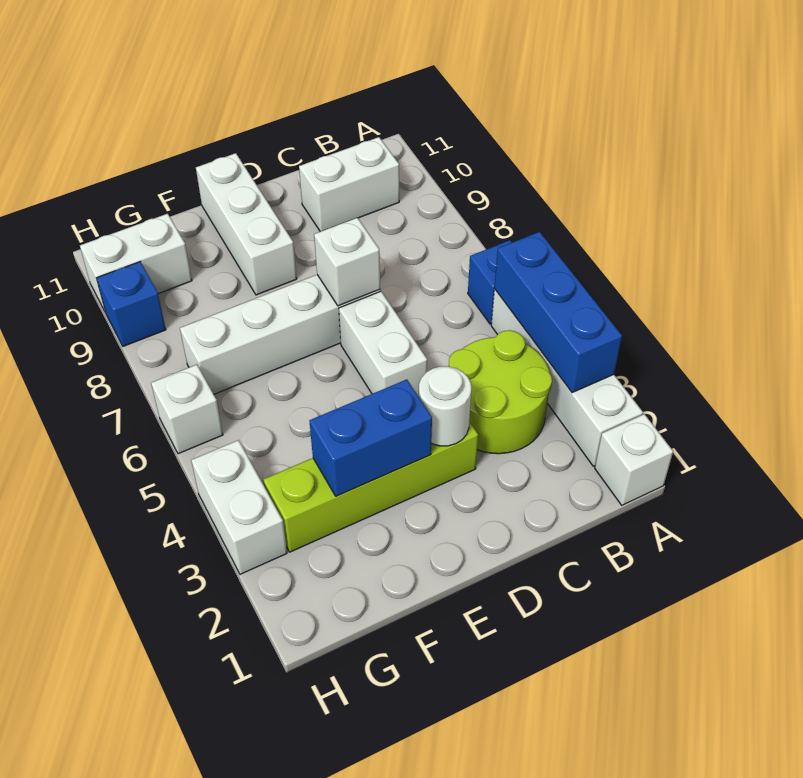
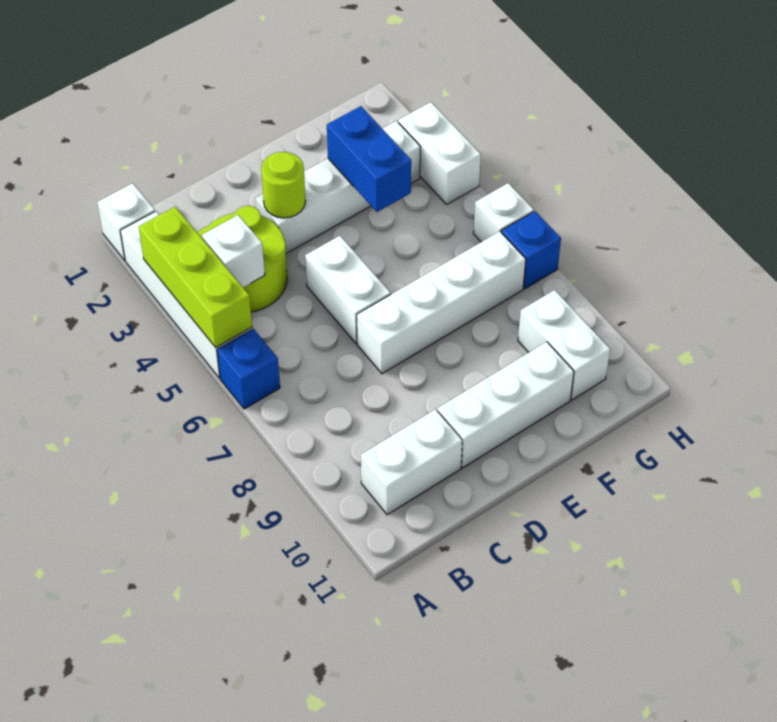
blue 1x3 brick [494,232,622,393] -> lime 1x3 brick [139,207,252,347]
lime 1x4 brick [263,422,478,552] -> white 1x4 brick [256,121,420,253]
white 1x1 round brick [419,366,471,446] -> lime 1x1 round brick [261,152,306,218]
white 1x1 brick [314,218,380,306] -> white 1x1 brick moved to [202,215,265,287]
blue 1x2 brick [310,380,432,496] -> blue 1x2 brick turned to [327,106,411,212]
white 1x3 brick [196,153,297,295] -> white 1x3 brick turned to [437,342,574,468]
white 1x2 brick [80,214,192,313] -> white 1x2 brick turned to [518,290,610,400]
blue 1x1 brick [97,262,166,346] -> blue 1x1 brick moved to [502,211,561,289]

